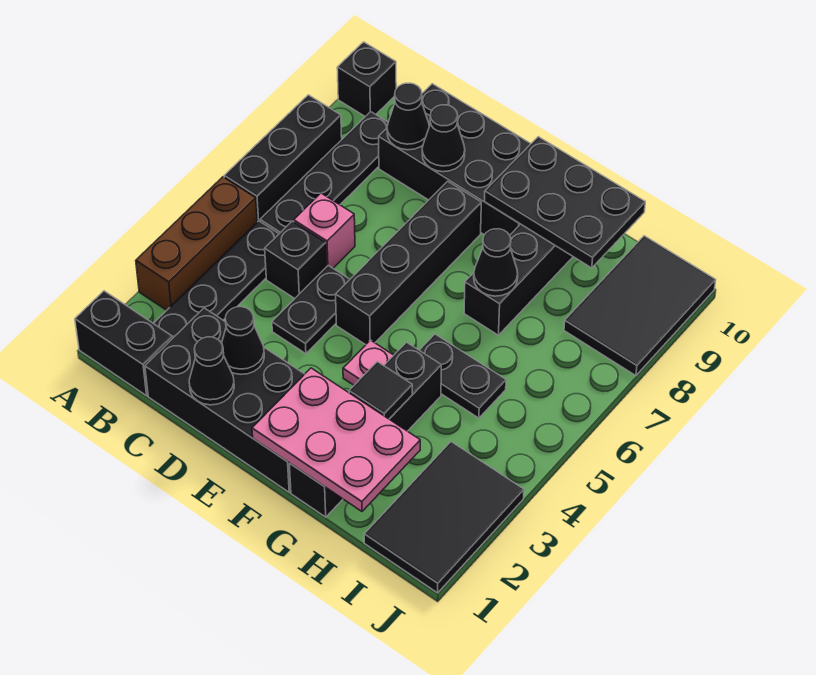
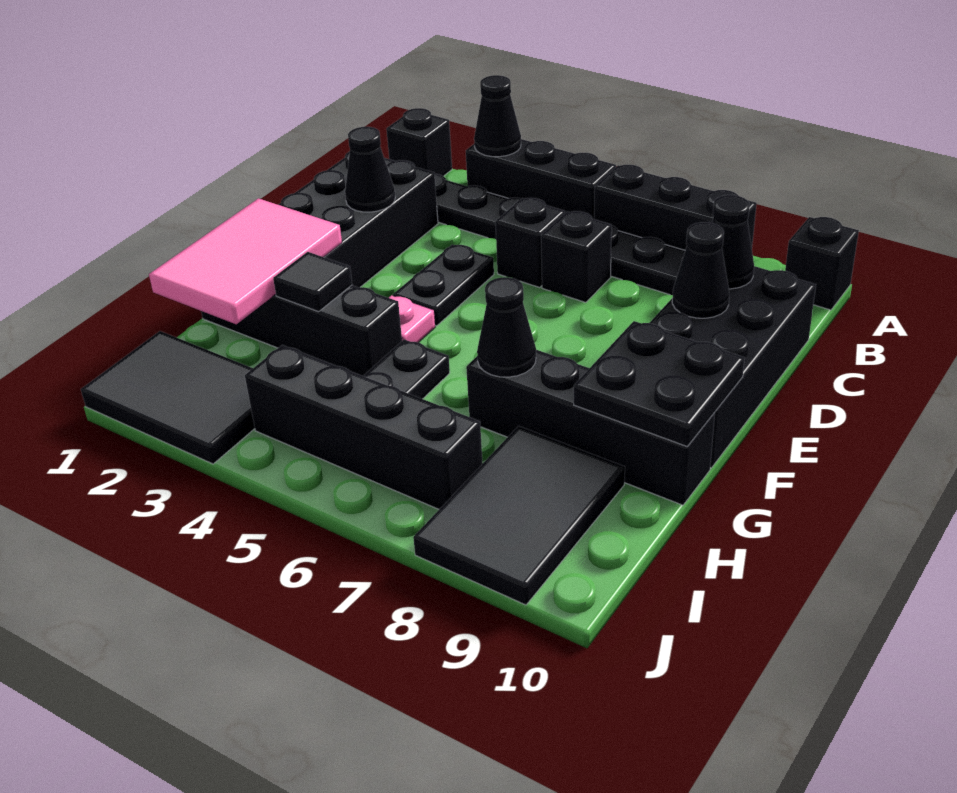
black 1x2 brick [75,291,172,396] -> black 1x1 brick [386,108,452,176]
brown 1x3 brick [136,177,257,310] -> black 1x3 brick [466,139,616,219]
pink 1x1 brick [294,193,355,268] -> black 1x1 brick [541,211,612,302]
black 1x1 cone [189,337,234,405] -> black 1x1 cone moved to [474,75,521,157]
black 1x2 plate [272,266,350,354] -> black 1x2 plate turned to [393,244,494,326]
black 1x4 brick [336,181,481,345] -> black 1x4 brick moved to [245,345,483,509]
pink 2x3 plate [252,368,420,511] -> pink 2x3 tile [149,198,342,324]
black 2x3 plate [485,137,645,268] -> black 2x2 plate [574,321,745,446]
black 2x3 tile [564,236,716,376] -> black 2x3 tile turned to [413,426,625,605]

